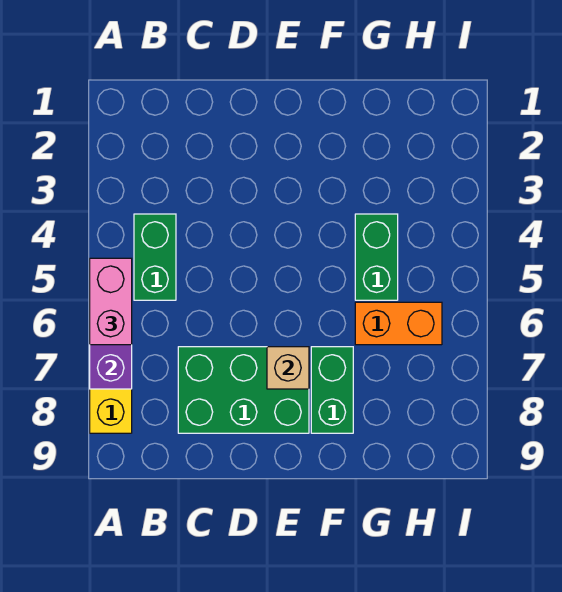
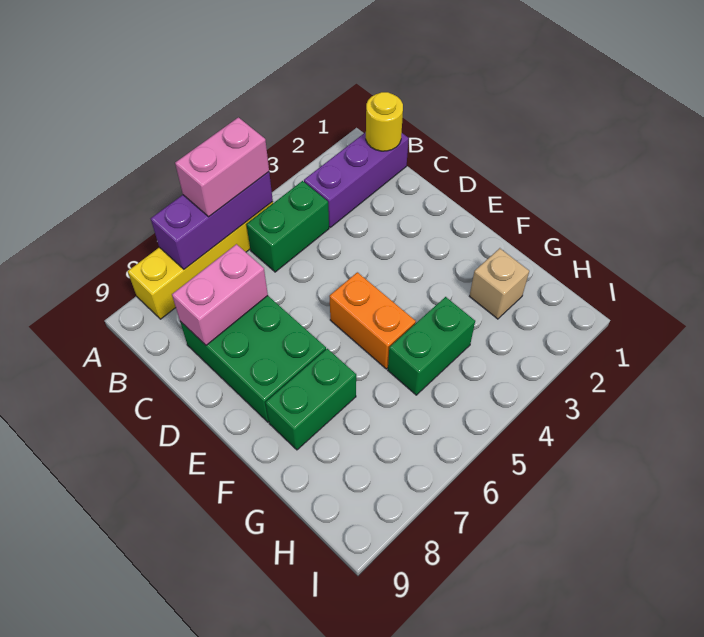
none -> purple 1x3 brick [304,132,409,227]
none -> yellow 1x1 round brick [366,92,403,151]
none -> pink 1x2 brick [172,244,268,345]
tan 1x1 brick [267,347,309,389] -> tan 1x1 brick moved to [470,248,529,319]
orange 1x2 brick [355,302,442,345] -> orange 1x2 brick moved to [330,272,416,369]

